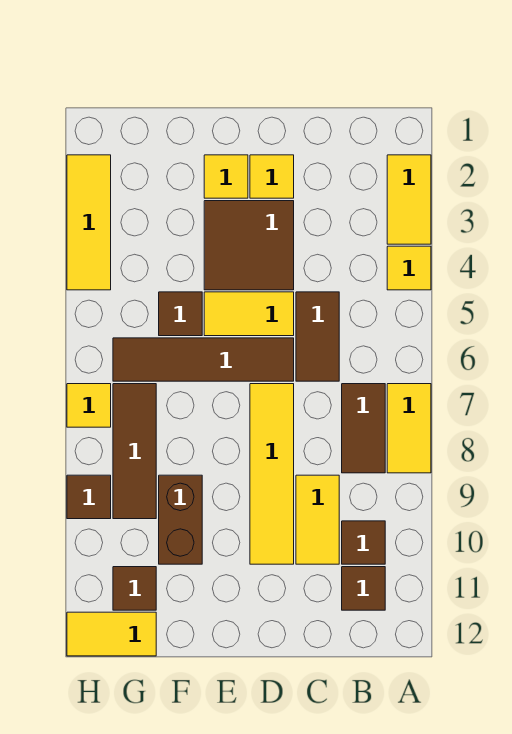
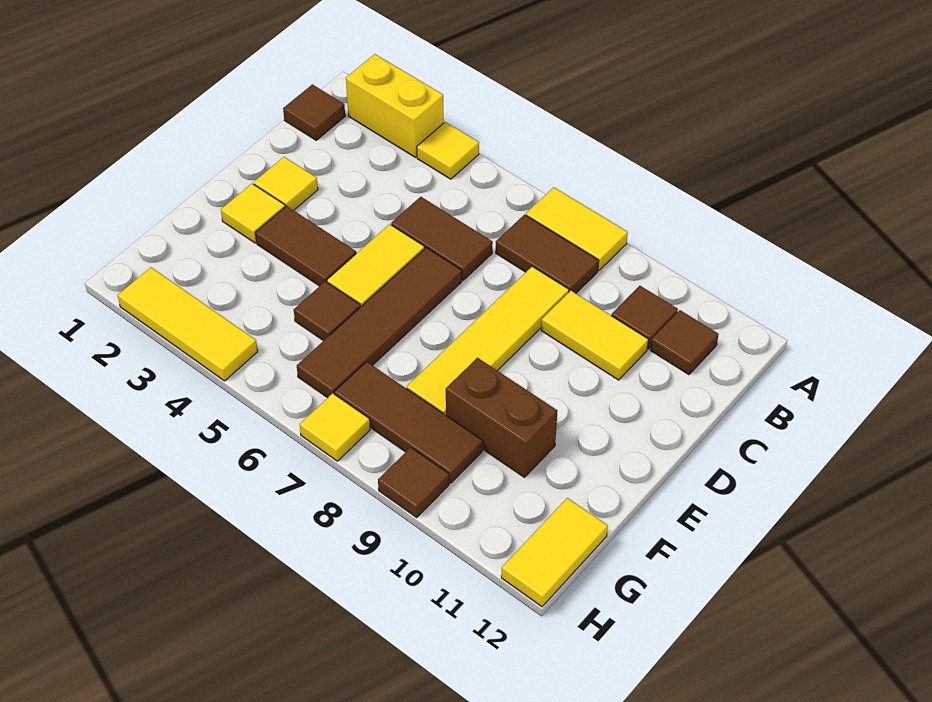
yellow 1x2 tile [387,155,431,244] -> yellow 1x2 brick [346,54,444,157]
brown 2x2 tile [204,201,294,290] -> brown 1x2 tile [256,206,356,286]
yellow 1x4 tile [250,384,294,564] -> yellow 1x4 tile turned to [407,266,569,415]
brown 1x1 tile [113,567,156,610] -> brown 1x1 tile moved to [283,84,345,140]

